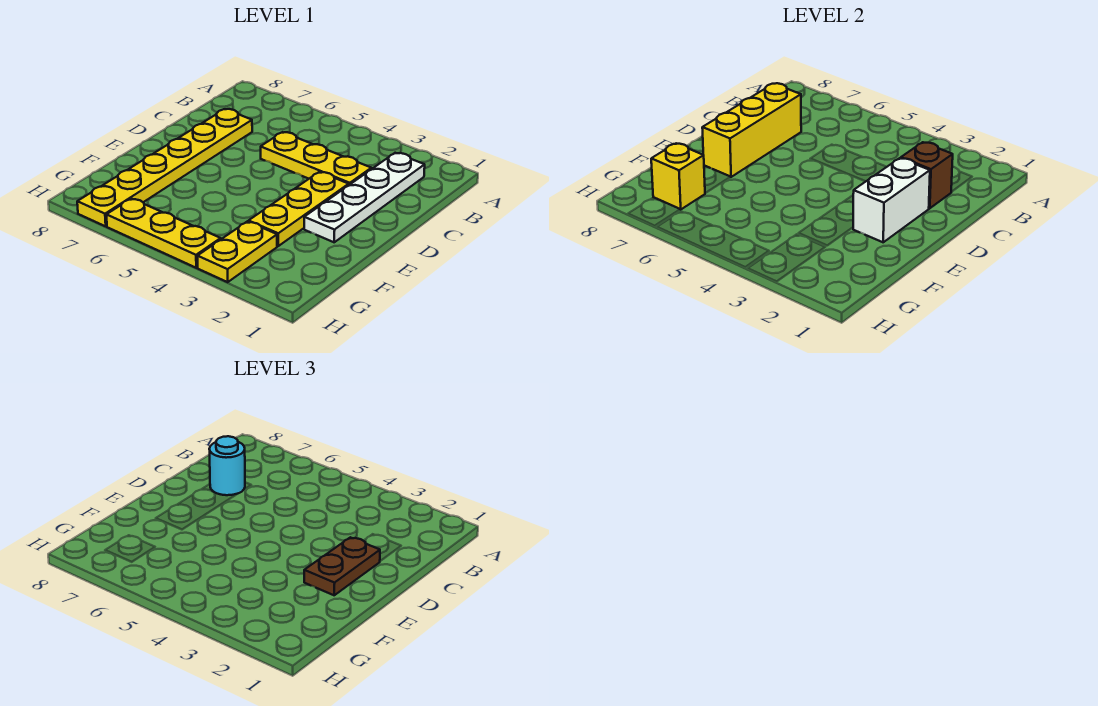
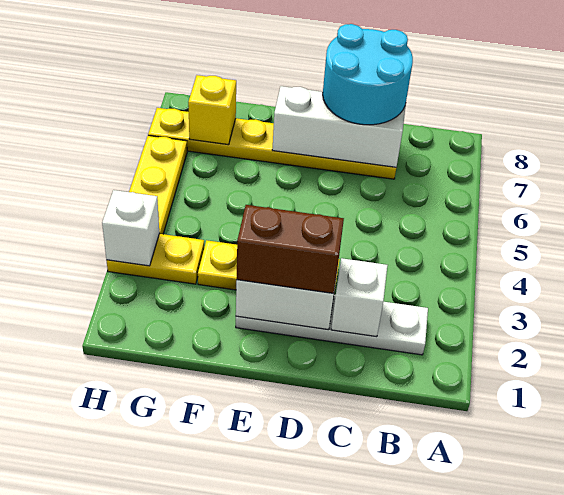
brown 1x1 brick [901,142,953,208] -> white 1x1 brick [331,258,388,337]
yellow 1x3 plate [261,132,371,185] -> none
yellow 1x3 brick [702,83,801,177] -> white 1x3 brick [272,86,406,167]
cyan 1x1 round brick [210,436,245,495] -> cyan 2x2 round brick [323,24,413,125]
brown 1x2 plate [304,537,380,595] -> brown 1x2 brick [237,205,344,293]
none -> white 1x1 brick [102,190,159,266]

